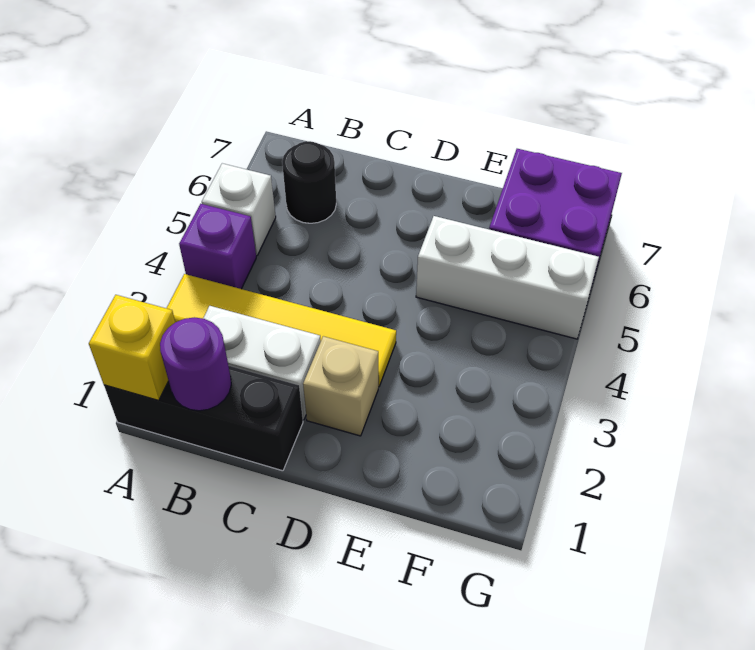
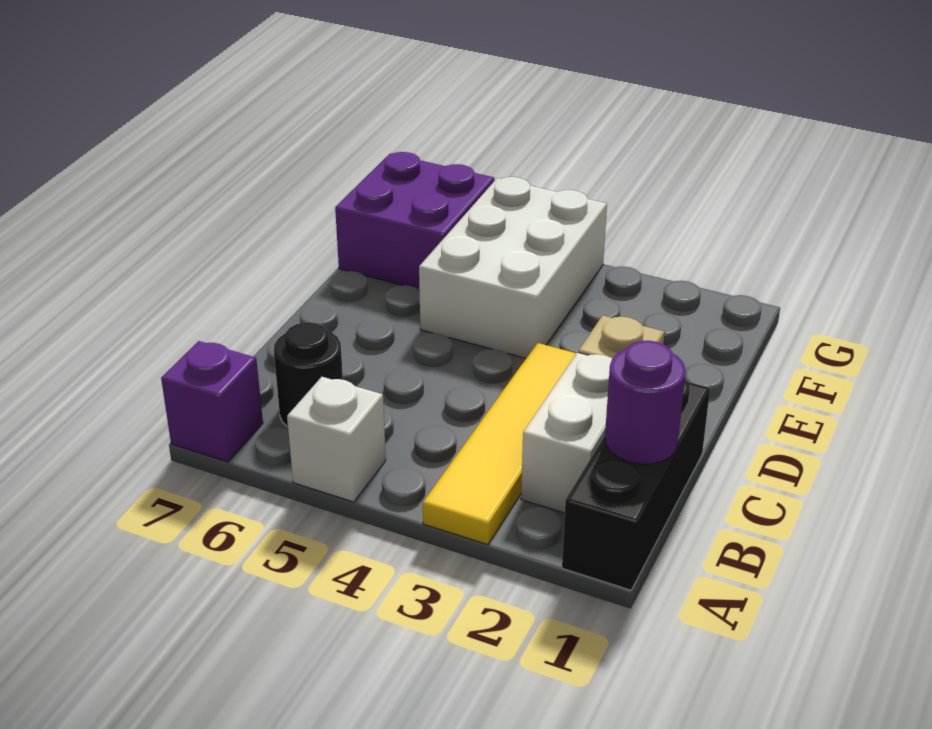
yellow 1x1 brick [89,295,175,401] -> none
purple 1x1 brick [179,204,256,289] -> purple 1x1 brick moved to [161,341,263,462]
white 1x3 brick [416,216,599,339] -> white 2x3 brick [419,177,607,358]

